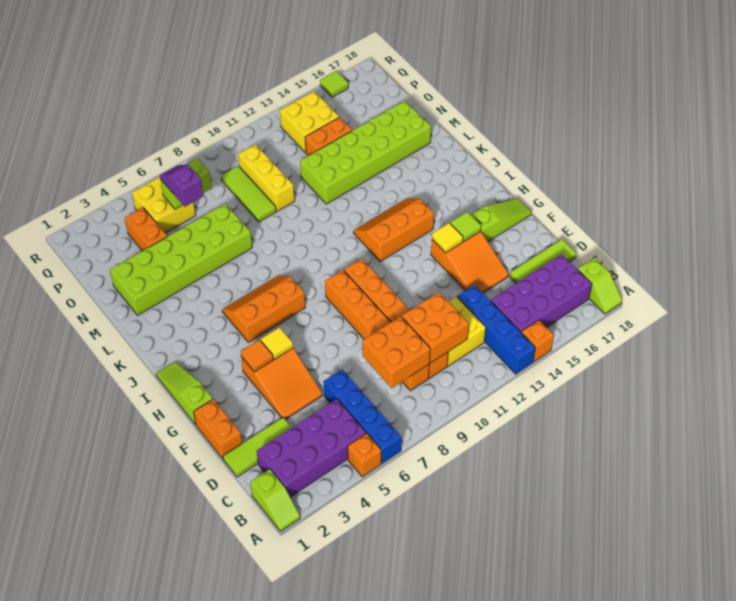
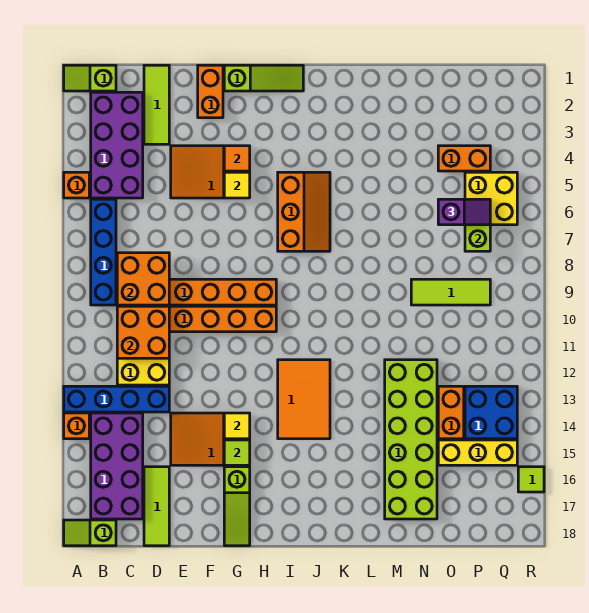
blue 1x4 brick [323,370,401,463] -> blue 1x4 brick turned to [91,199,116,305]
orange 1x2 brick [194,399,242,459] -> orange 1x2 brick turned to [198,65,223,118]
orange 2x3 slope [354,199,434,262] -> orange 2x3 tile [278,360,330,439]
lime 2x6 brick [110,204,252,315] -> none
yellow 1x3 brick [238,144,294,211] -> yellow 1x3 brick moved to [438,440,517,465]
yellow 2x2 brick [280,91,339,153] -> blue 2x2 brick [465,386,517,439]

